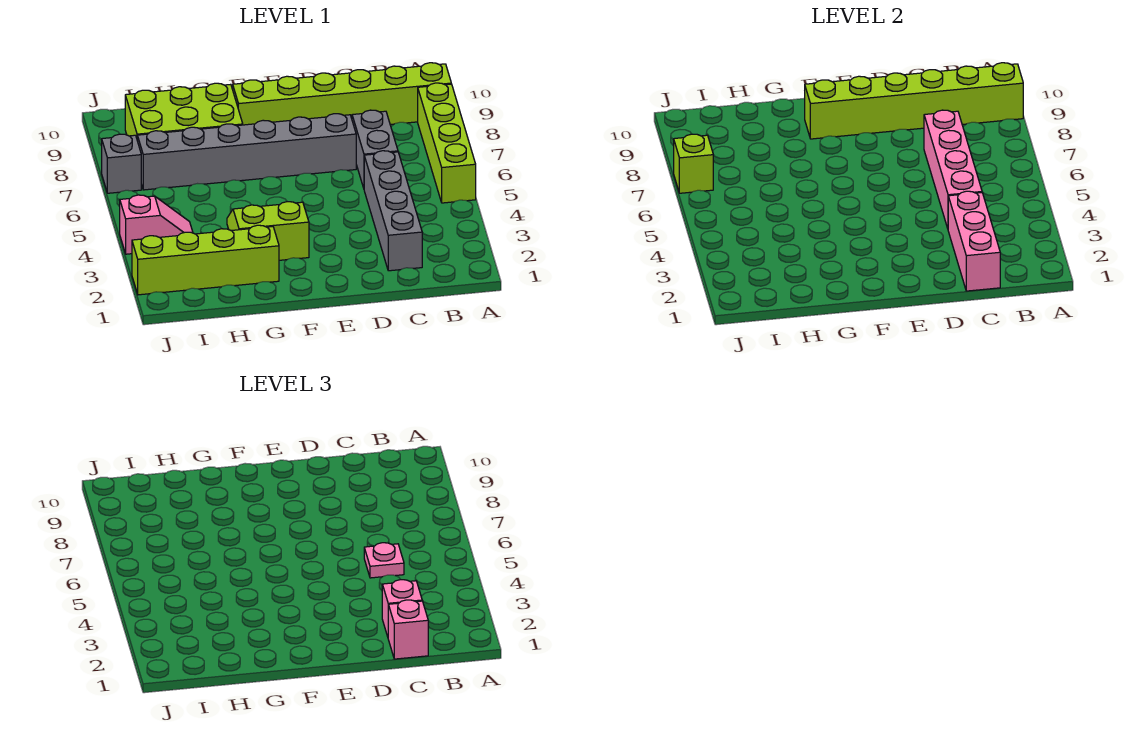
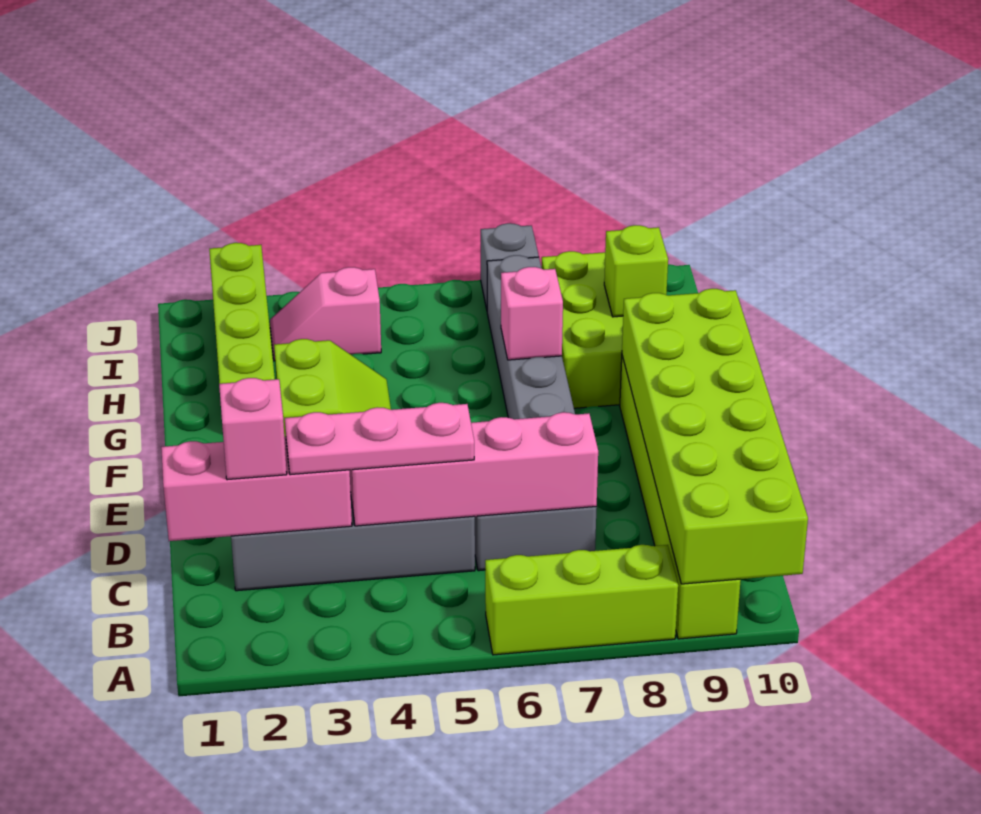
lime 1x4 brick [418,83,476,203] -> lime 1x3 brick [485,545,678,655]
lime 1x6 brick [805,63,1023,139] -> lime 2x6 brick [622,289,808,584]
pink 1x1 brick [388,600,428,659] -> pink 1x1 brick moved to [501,267,563,360]
pink 1x1 plate [364,543,404,578] -> pink 1x3 plate [285,403,474,475]
pink 1x2 slope [120,195,193,254] -> pink 1x2 slope turned to [270,267,381,361]
lime 1x1 brick [674,134,713,193] -> lime 1x1 brick moved to [604,225,668,317]

